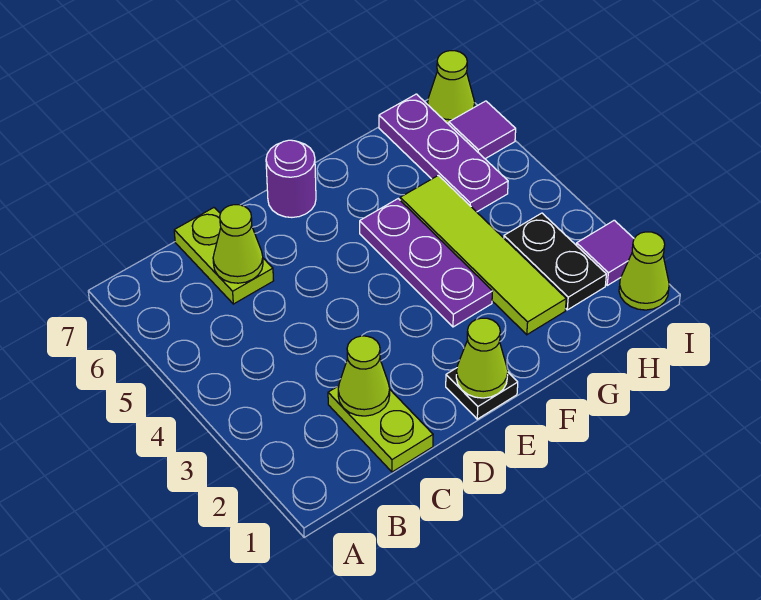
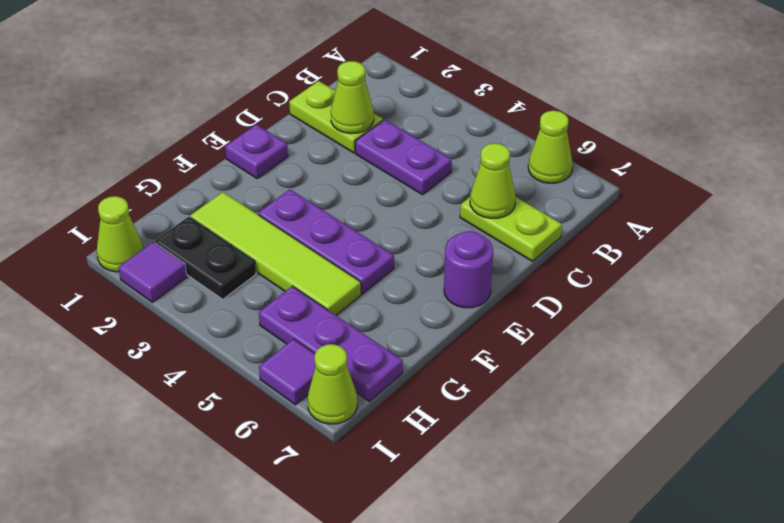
none -> purple 1x2 plate [355,120,452,195]
black 1x1 plate [446,368,518,419] -> purple 1x1 plate [225,125,288,179]
lime 1x1 cone [456,318,508,398] -> lime 1x1 cone moved to [528,111,573,183]

